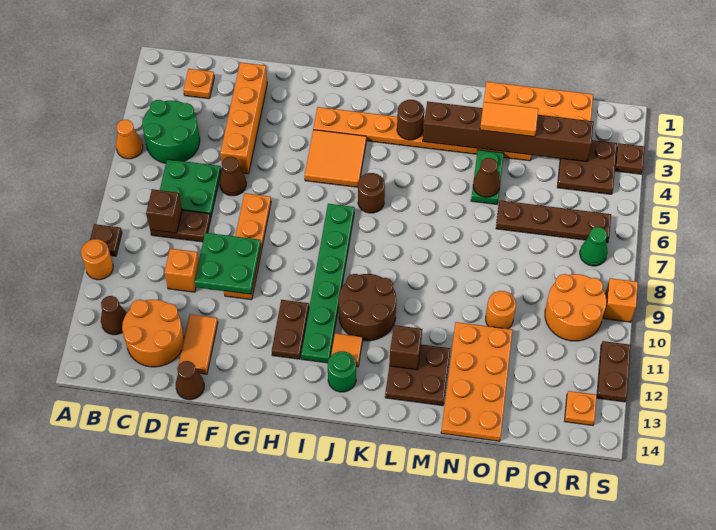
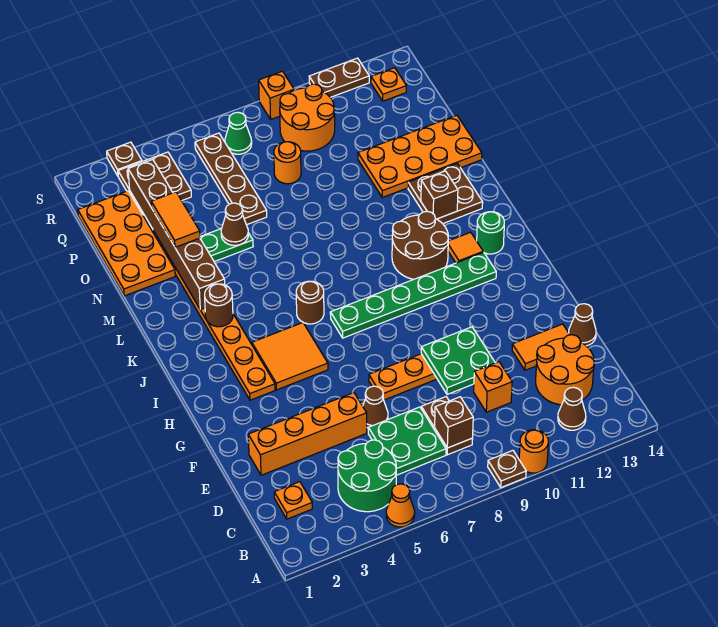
brown 1x2 plate [272,300,309,359] -> none
orange 1x1 round brick [486,291,516,329] -> orange 1x1 round brick moved to [274,142,301,184]

